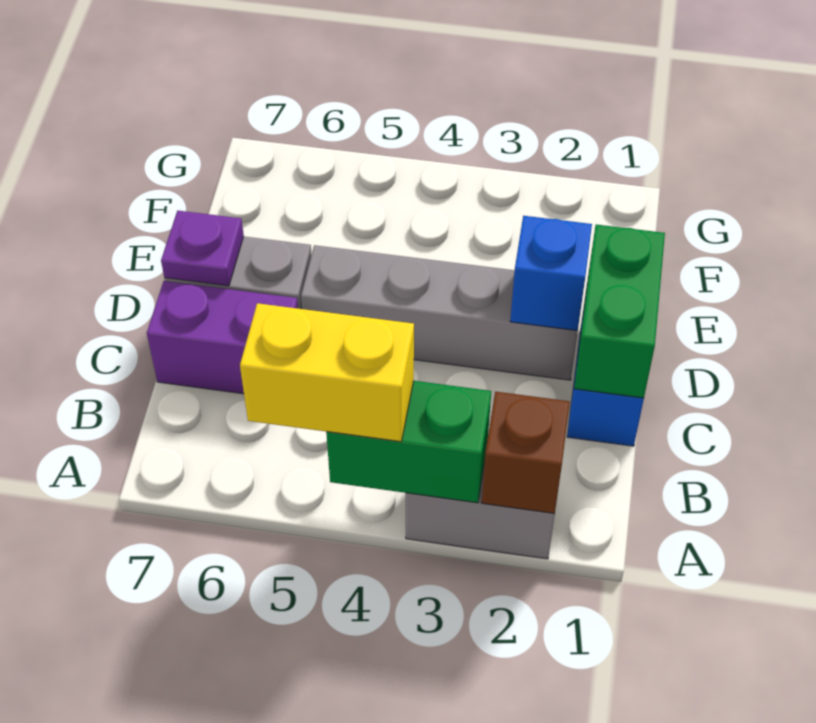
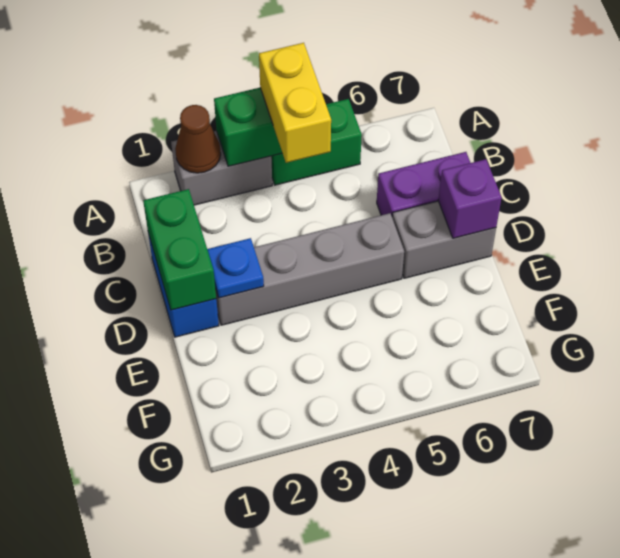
brown 1x1 brick [482,391,570,514] -> brown 1x1 cone [175,105,221,173]
none -> green 1x2 brick [271,99,362,185]
yellow 1x2 brick [240,303,414,442] -> yellow 1x2 brick turned to [259,43,331,163]
blue 1x1 brick [510,216,592,331] -> blue 1x1 plate [207,238,264,298]
purple 1x1 plate [161,211,244,286] -> purple 1x1 brick [438,159,502,238]

